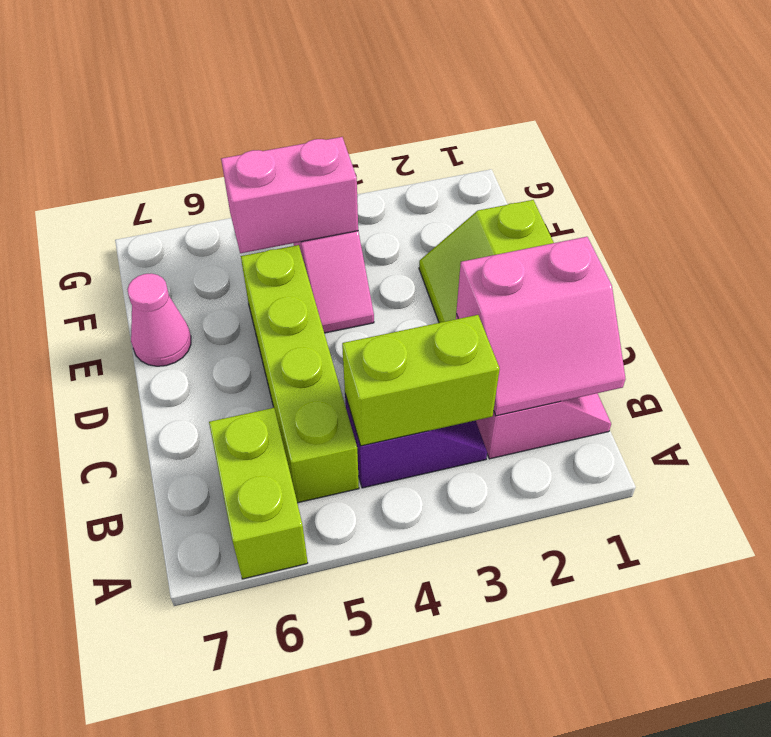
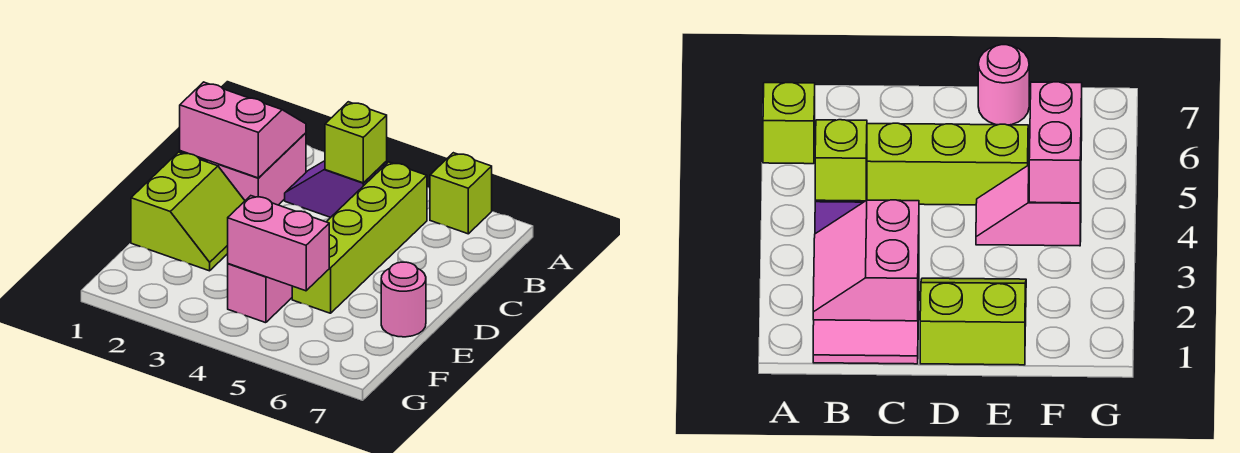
lime 1x2 brick [209,408,308,579] -> lime 1x1 brick [430,153,492,234]
lime 1x2 brick [342,315,500,446] -> lime 1x1 brick [325,102,387,183]
pink 1x1 cone [127,274,191,366] -> pink 1x1 round brick [381,262,426,337]

